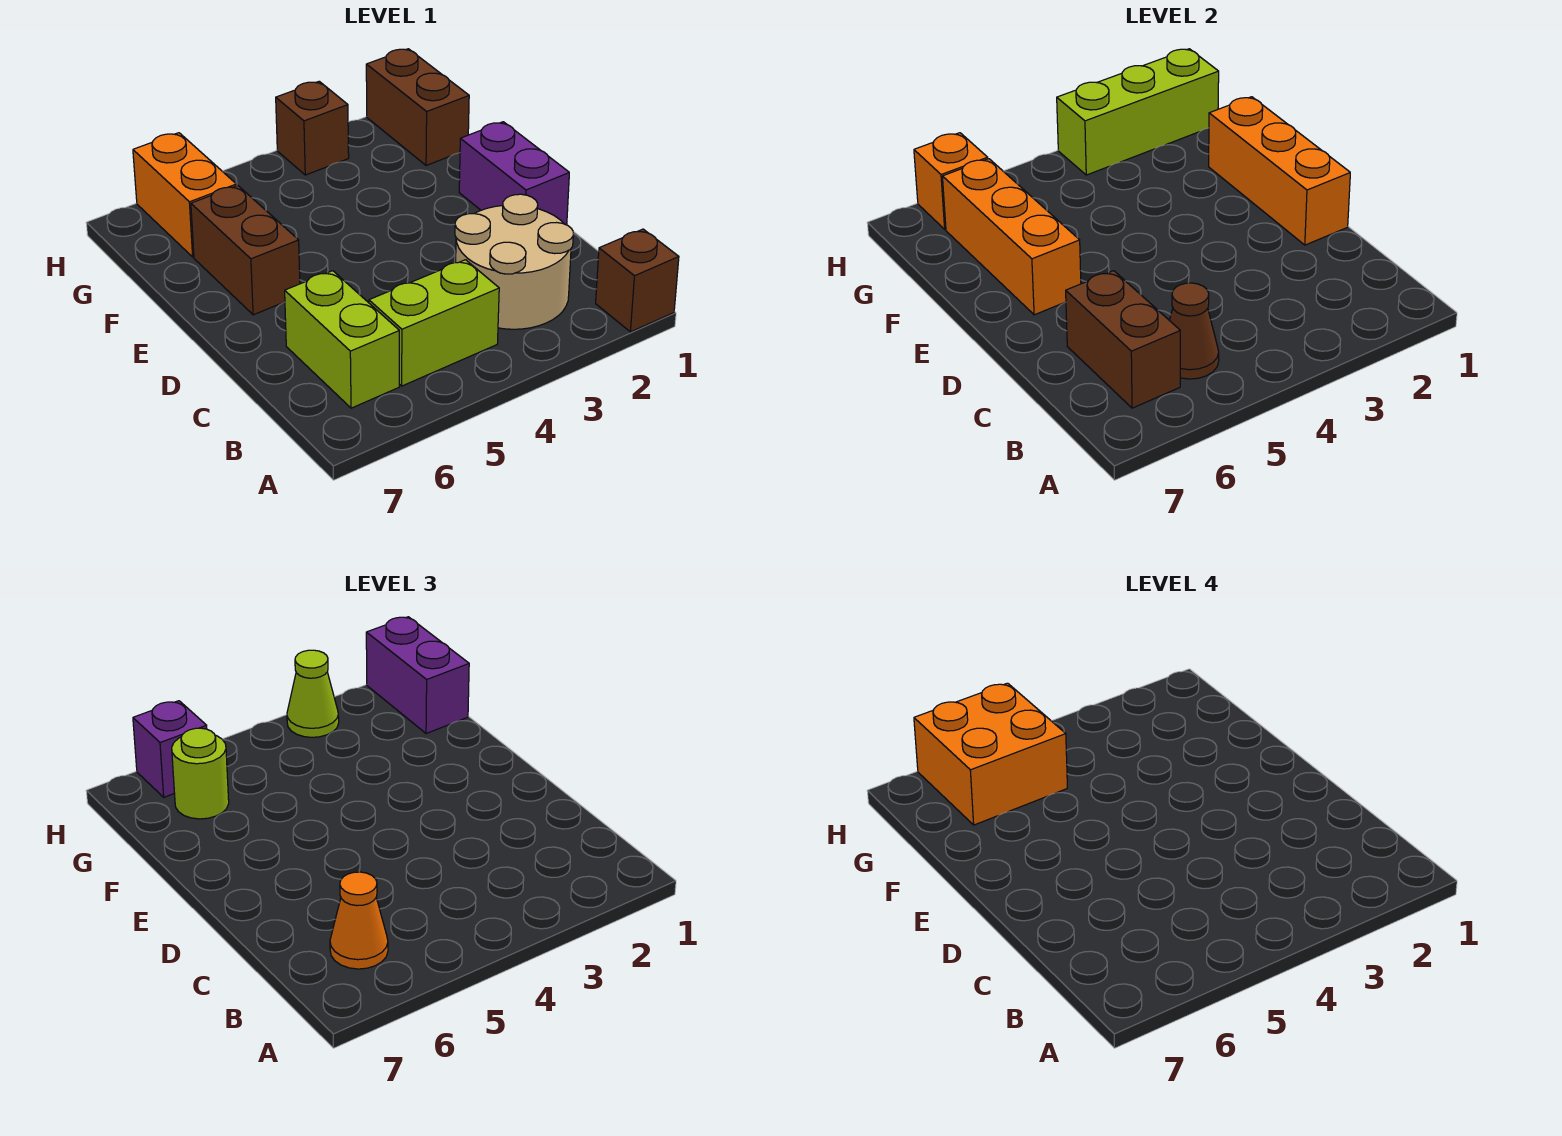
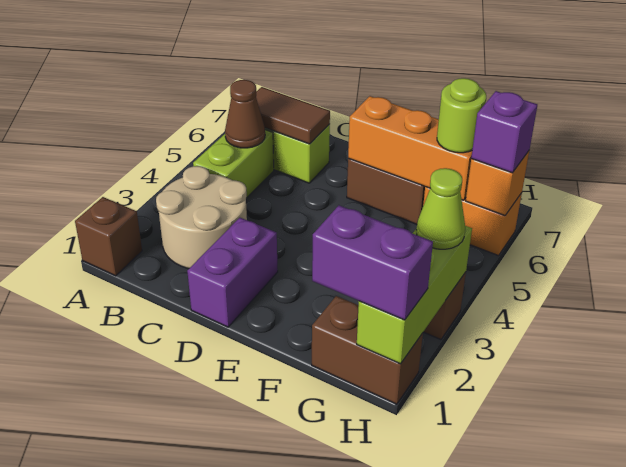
brown 1x2 brick [1066,271,1180,408] -> brown 1x2 tile [256,87,330,144]
orange 1x1 cone [330,872,388,969] -> none
purple 1x2 brick [459,122,569,225] -> purple 1x2 brick turned to [187,218,278,327]
orange 1x3 brick [1209,97,1350,245] -> none
orange 2x2 brick [914,683,1067,825] -> none

